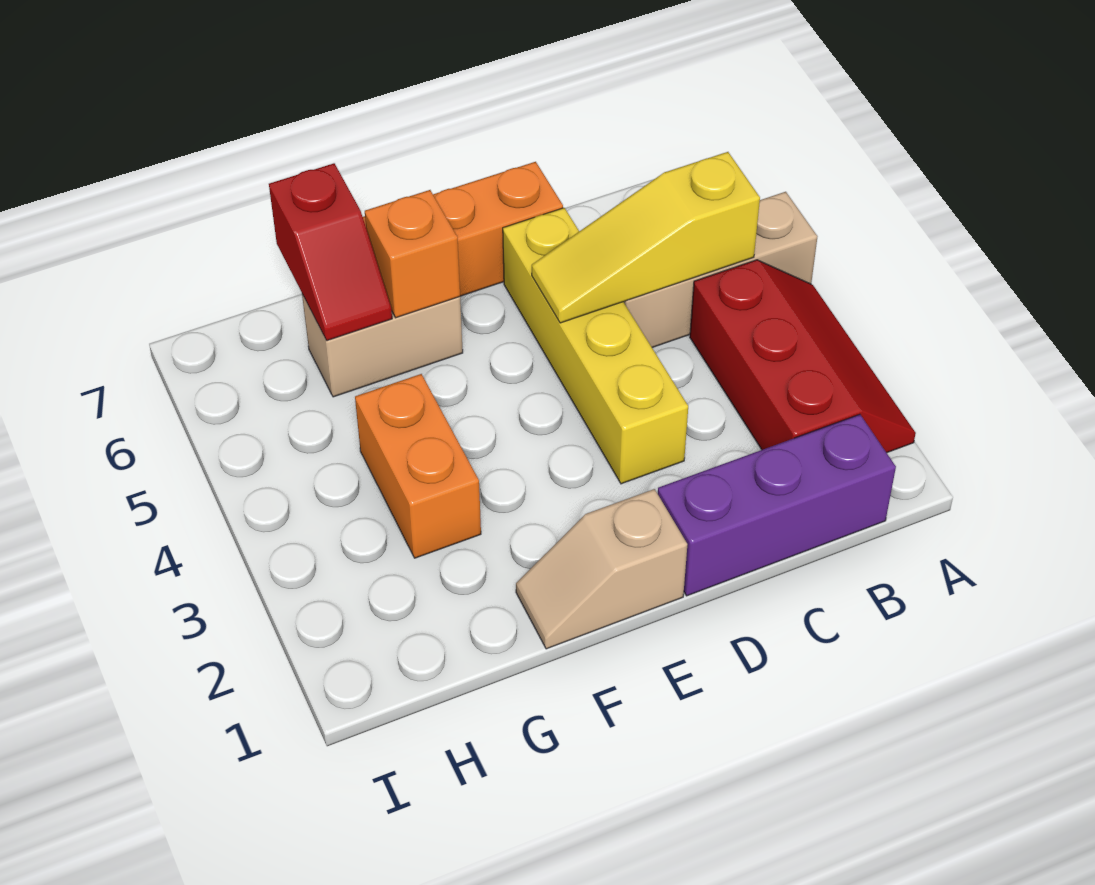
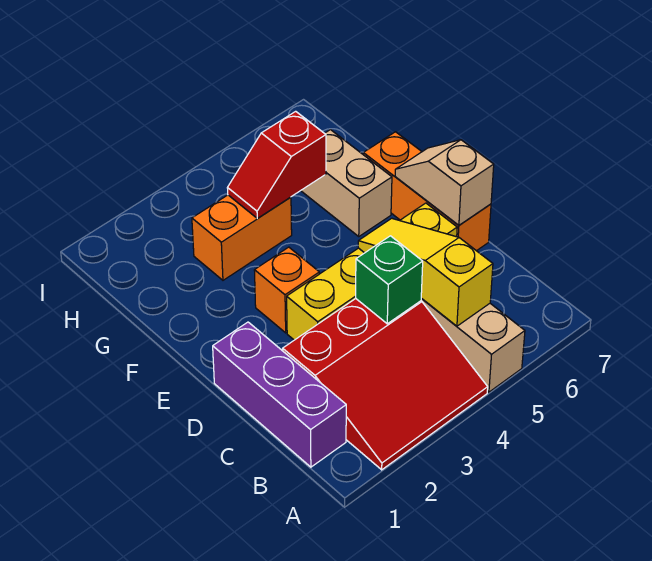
red 2x3 slope [690,260,916,453] -> red 3x3 slope [283,299,488,470]
none -> green 1x1 brick [356,236,423,324]
tan 1x2 slope [516,489,687,649] -> tan 1x2 slope moved to [395,140,494,225]
orange 1x1 brick [365,190,460,318] -> orange 1x1 brick moved to [254,247,319,333]
red 1x2 slope [269,163,392,341] -> red 1x2 slope moved to [228,111,326,219]

